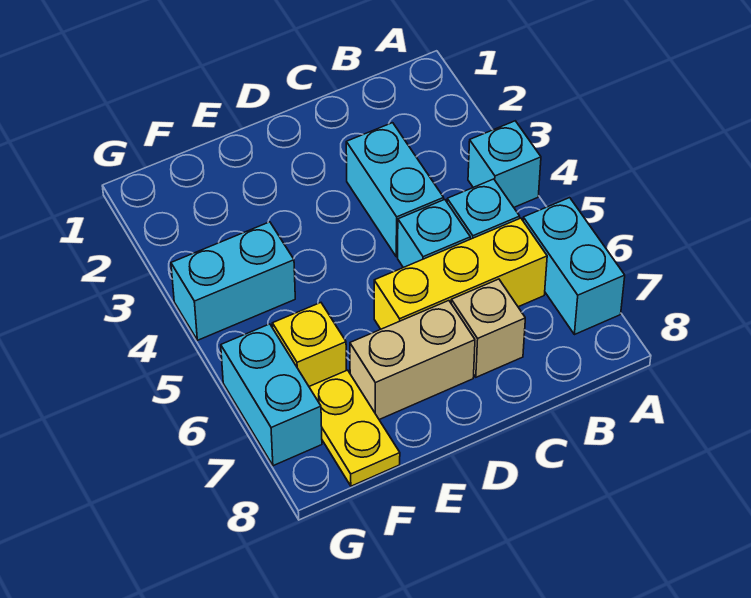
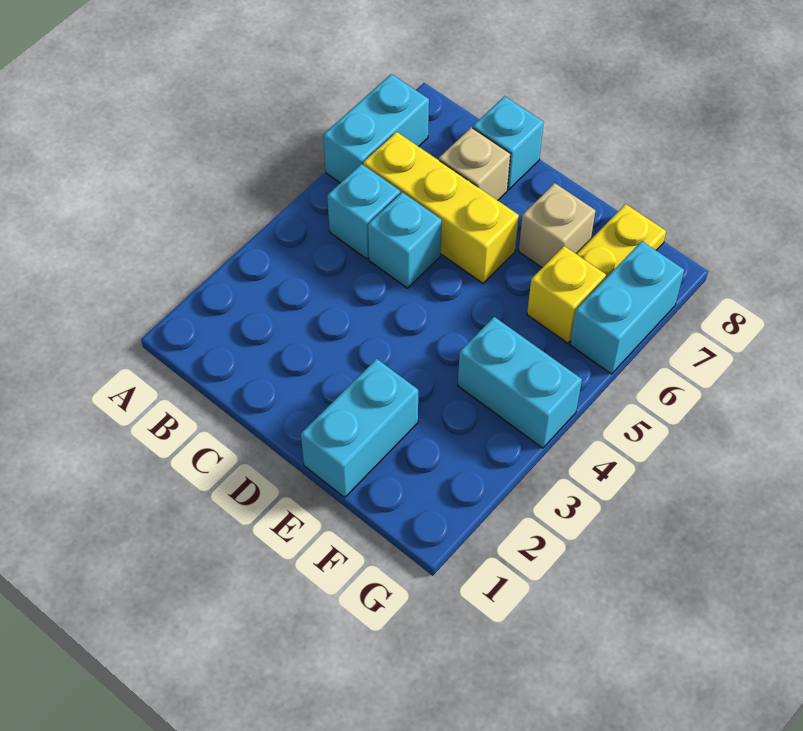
cyan 1x1 brick [468,121,541,207] -> cyan 1x1 brick moved to [473,96,544,190]
cyan 1x2 brick [346,123,444,257] -> cyan 1x2 brick moved to [301,359,418,497]
tan 1x2 brick [350,301,475,420] -> tan 1x1 brick [519,183,596,268]

